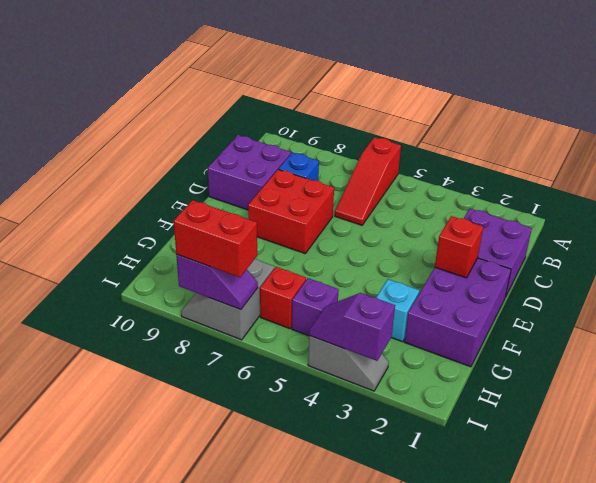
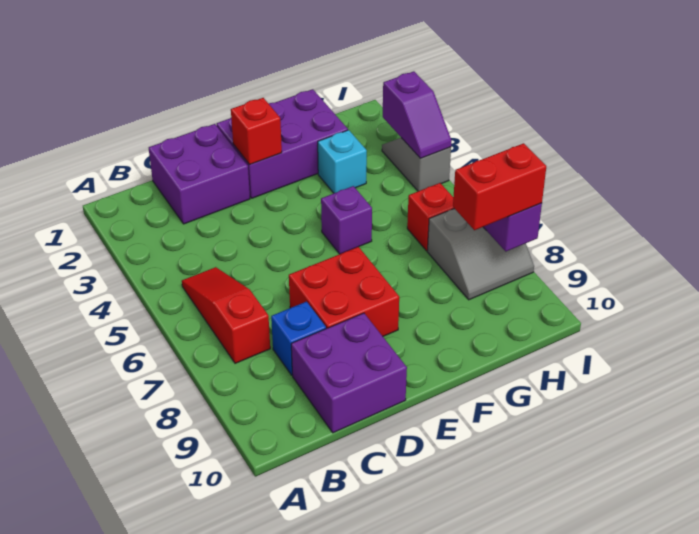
red 1x3 slope [335,137,401,225] -> red 1x3 slope turned to [182,267,270,363]
purple 1x1 brick [292,278,339,336] -> purple 1x1 brick moved to [321,186,372,254]
red 1x2 brick [174,200,257,277] -> red 1x2 brick turned to [453,143,546,230]

